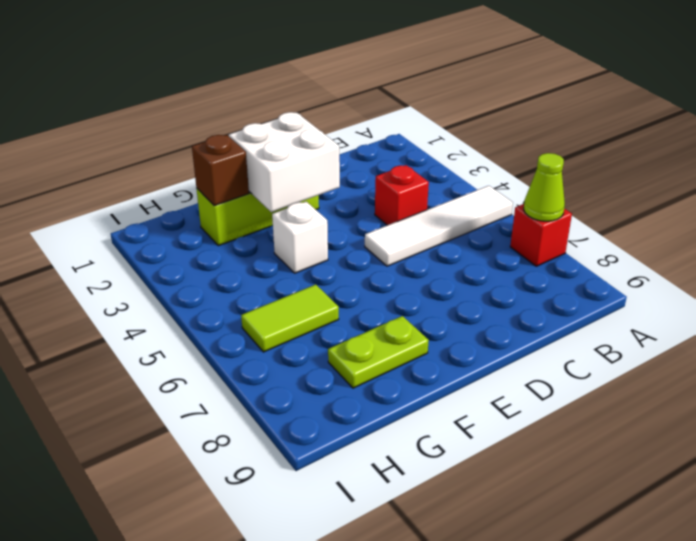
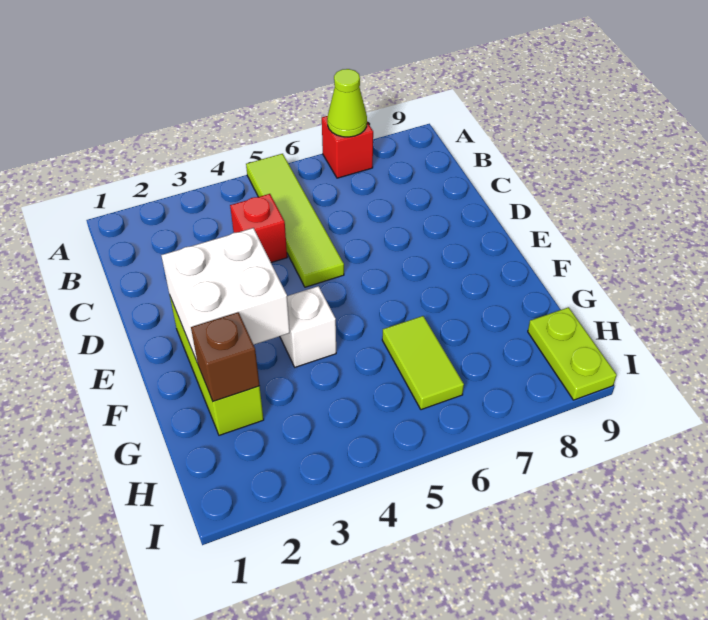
white 1x4 tile [365,186,513,266] -> lime 1x4 tile [246,154,344,287]
lime 1x2 plate [328,316,429,388] -> lime 1x2 plate moved to [528,307,617,400]

